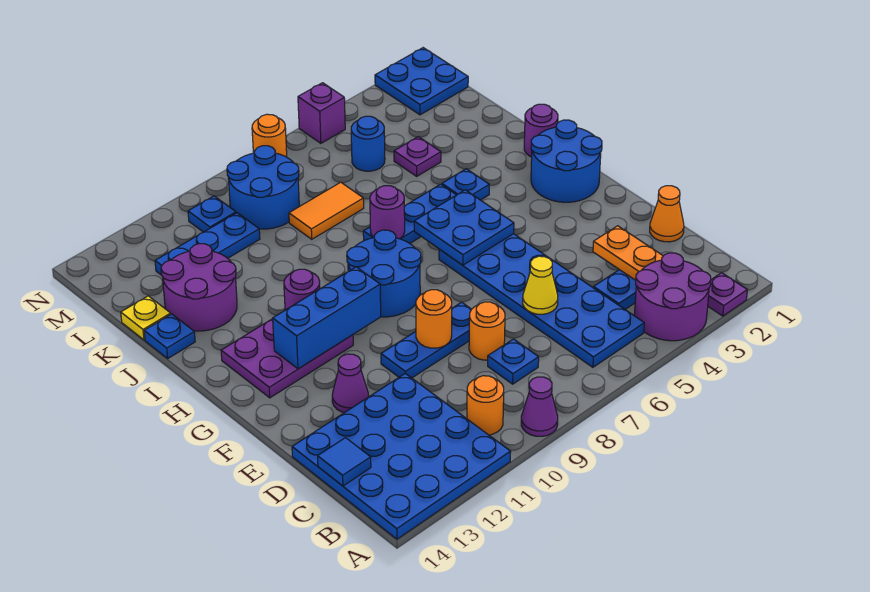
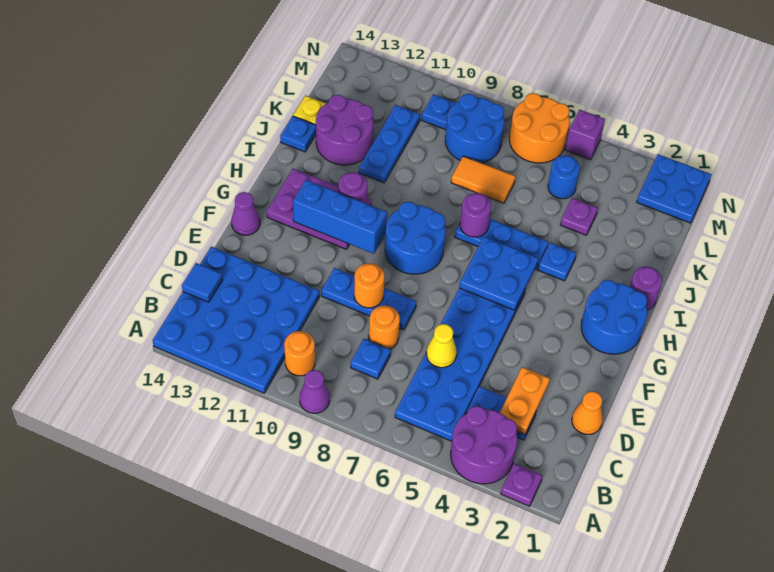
purple 1x1 cone [332,354,369,413] -> purple 1x1 cone moved to [231,192,260,235]
blue 1x3 plate [155,213,260,275] -> blue 1x3 plate turned to [359,105,420,183]
orange 1x1 round brick [252,114,287,157] -> orange 2x2 round brick [509,93,570,163]

